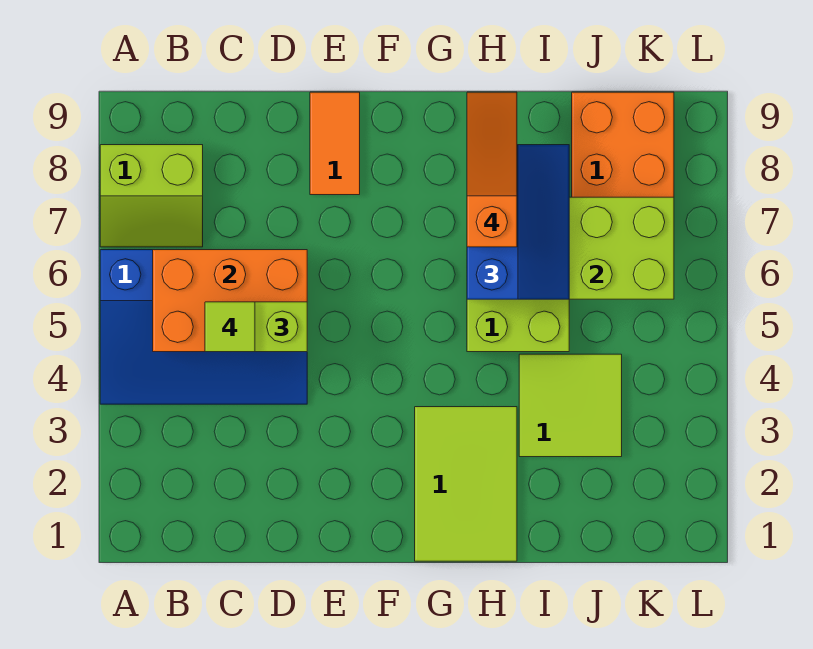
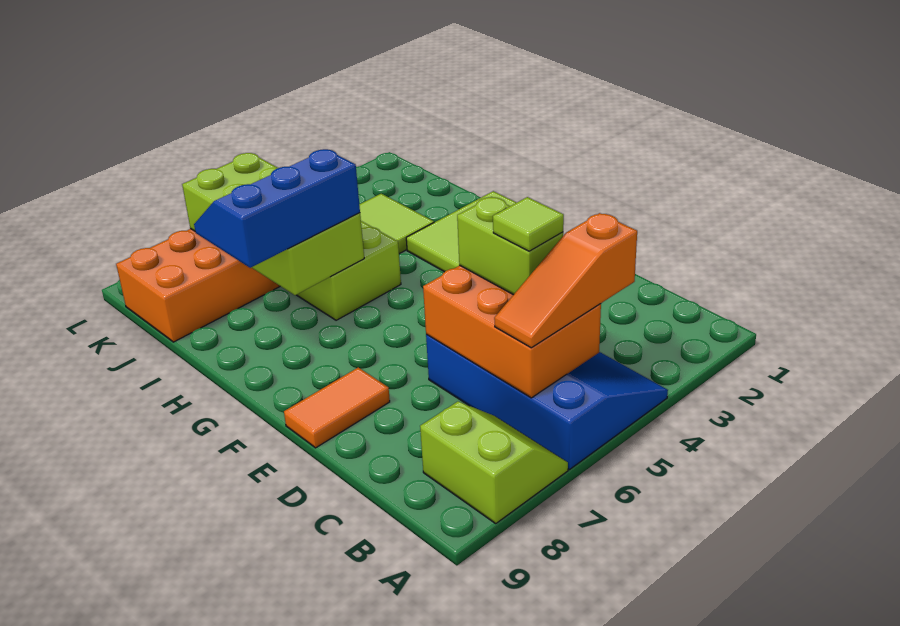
orange 1x3 slope [467,92,517,247] -> orange 1x3 slope moved to [494,213,637,348]

